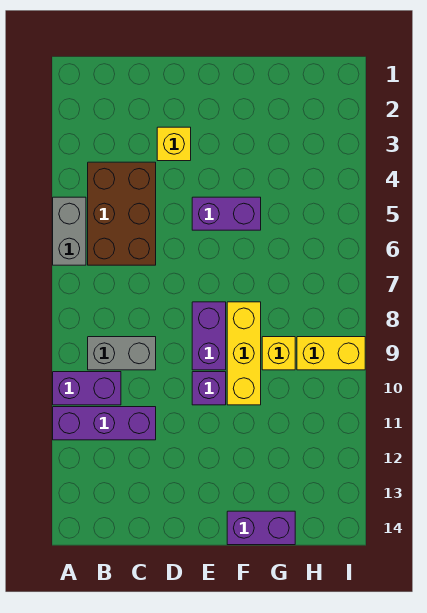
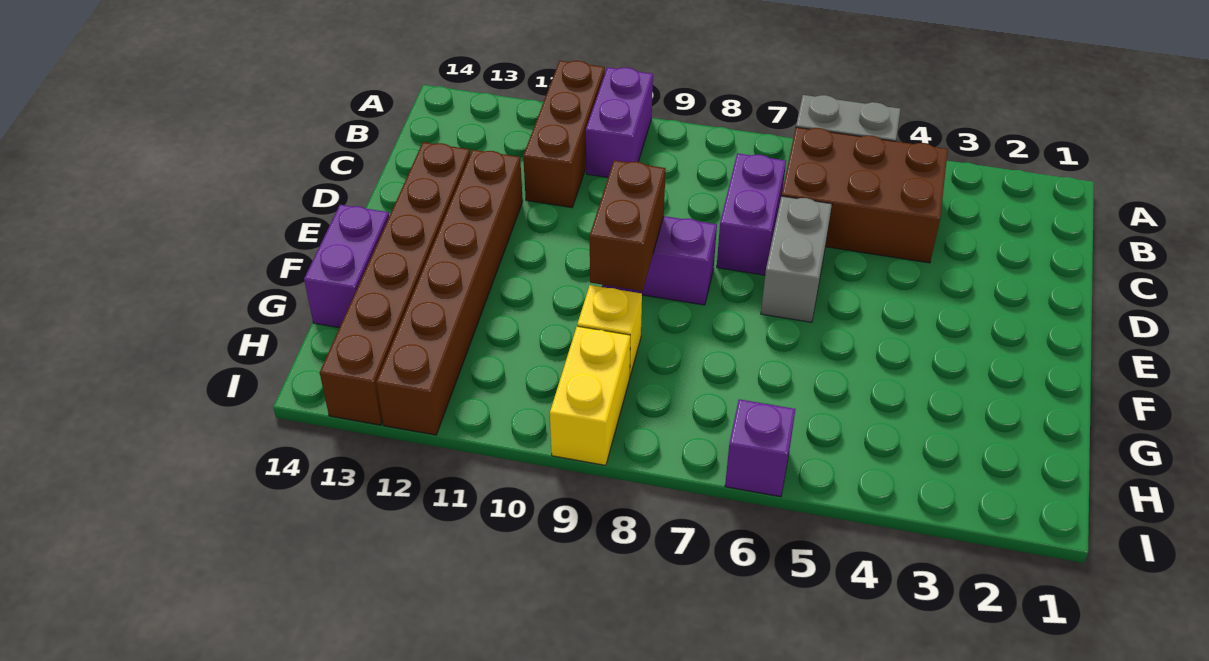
purple 1x3 brick [53,407,156,440] -> brown 1x3 brick [523,61,605,208]
grey 1x2 brick [88,337,156,370] -> grey 1x2 brick moved to [761,196,832,322]
yellow 1x1 brick [157,127,191,161] -> none
none -> brown 1x6 brick [376,150,523,435]
none -> brown 1x6 brick [320,142,470,425]
purple 1x2 brick [192,197,261,230] -> purple 1x2 brick moved to [717,153,786,275]
none -> brown 1x2 brick [590,160,666,291]
purple 1x1 brick [192,372,226,405] -> purple 1x1 brick moved to [725,399,796,497]
yellow 1x3 brick [227,302,261,405] -> none

